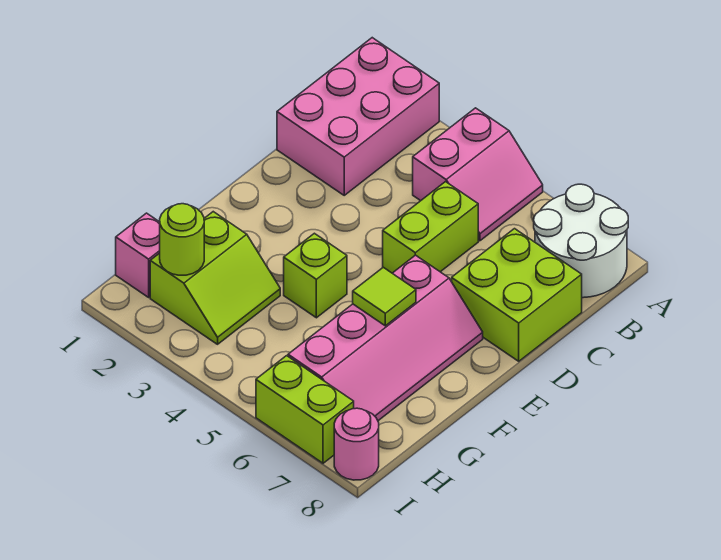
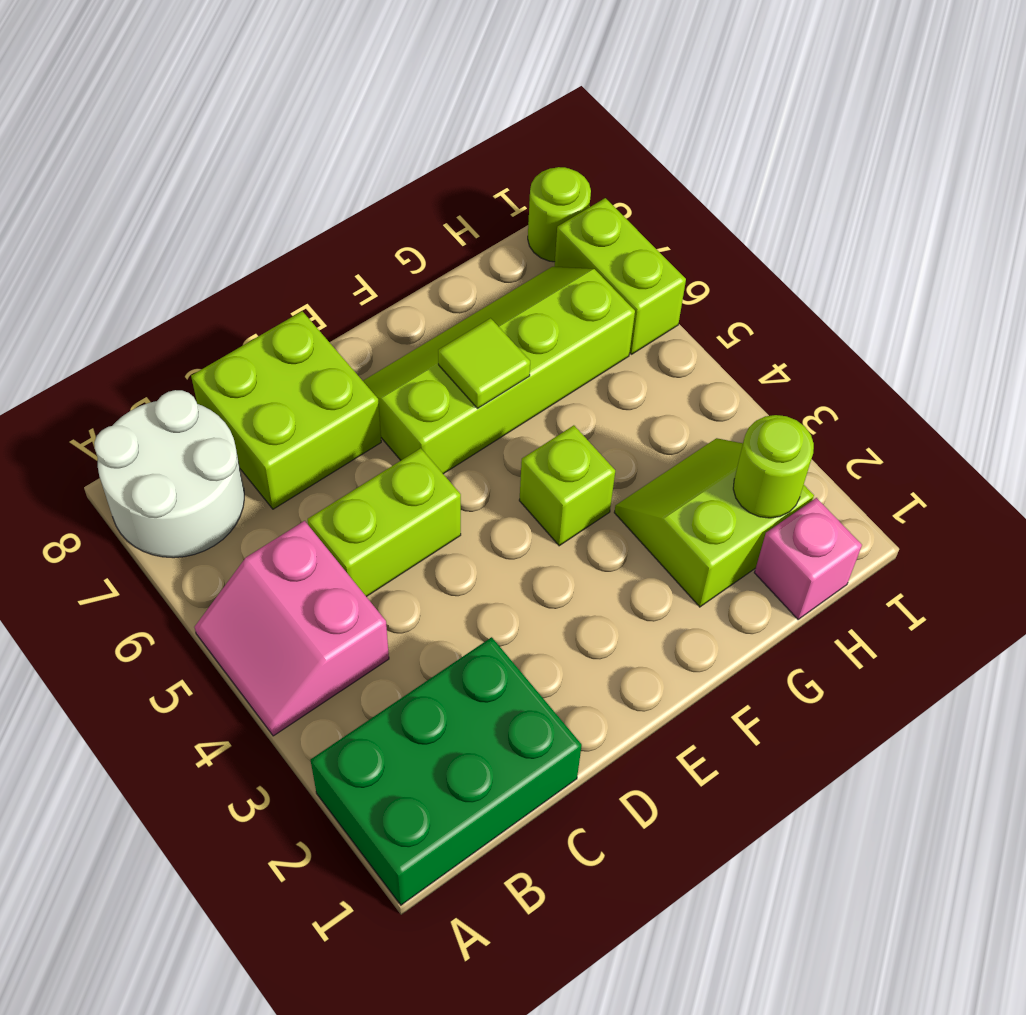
pink 2x3 brick [277,38,439,195] -> green 2x3 brick [311,637,582,905]
pink 2x2 slope [413,108,543,241] -> pink 2x2 slope turned to [195,521,389,736]
pink 2x4 slope [288,255,483,421] -> lime 2x4 slope [363,267,635,474]
pink 1x1 round brick [334,408,379,480] -> lime 1x1 round brick [528,167,591,262]

